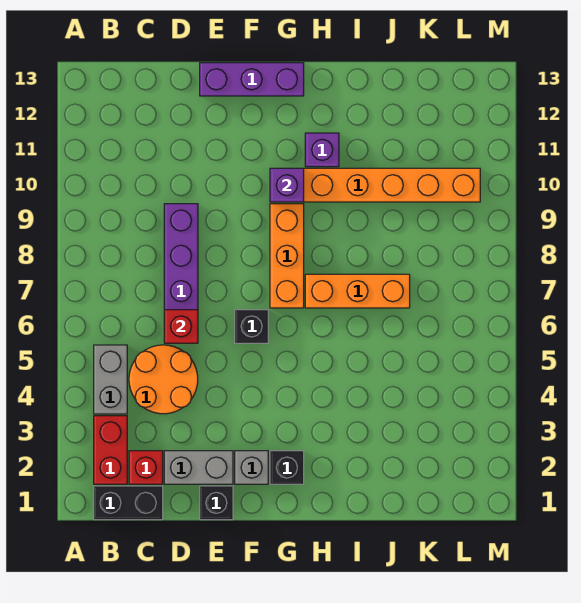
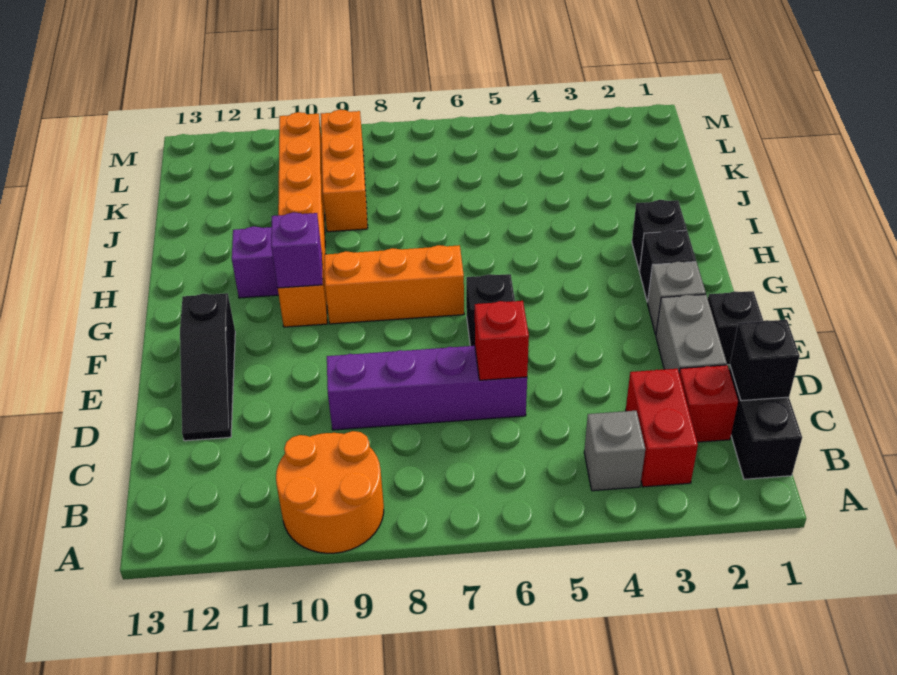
red 1x2 brick [94,416,127,484] -> red 1x2 brick turned to [626,369,698,487]
grey 1x2 brick [94,345,127,414] -> grey 1x1 brick [584,411,645,491]
none -> black 1x1 brick [730,320,800,401]
orange 2x2 round brick [129,345,198,414] -> orange 2x2 round brick moved to [276,431,384,553]
none -> black 1x3 slope [180,293,235,441]
purple 1x3 brick [200,63,304,96] -> none
none -> black 1x1 brick [632,200,687,271]
orange 1x3 brick [305,274,410,308] -> orange 1x3 brick moved to [321,110,368,232]

